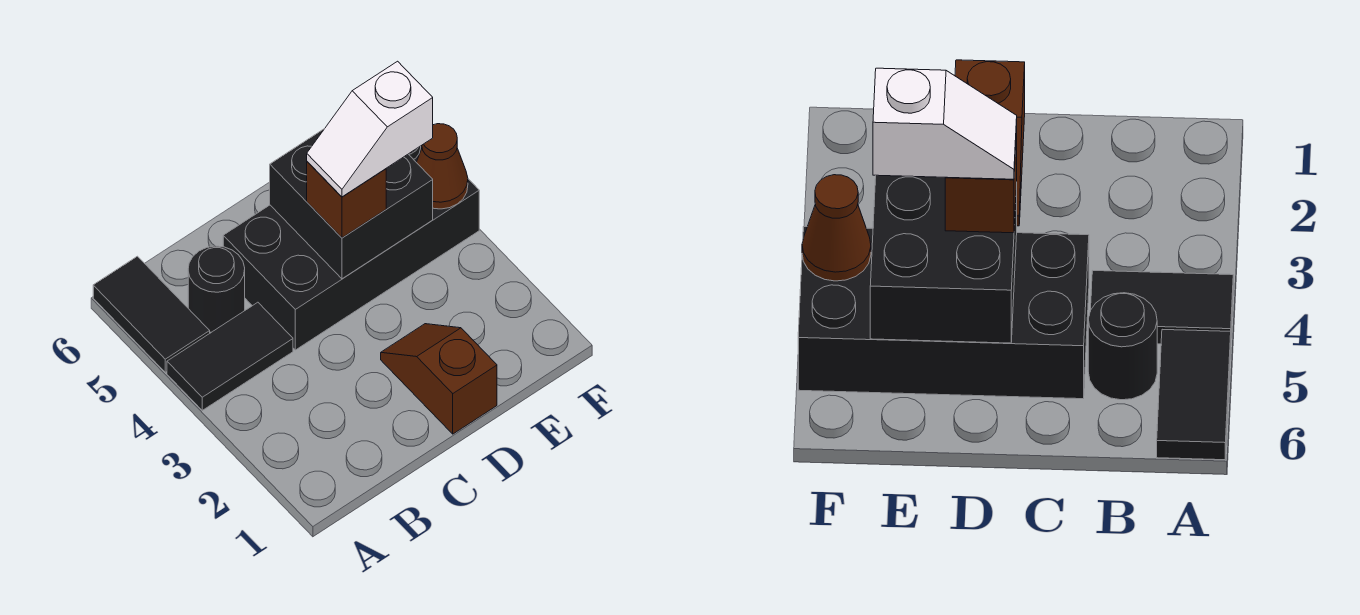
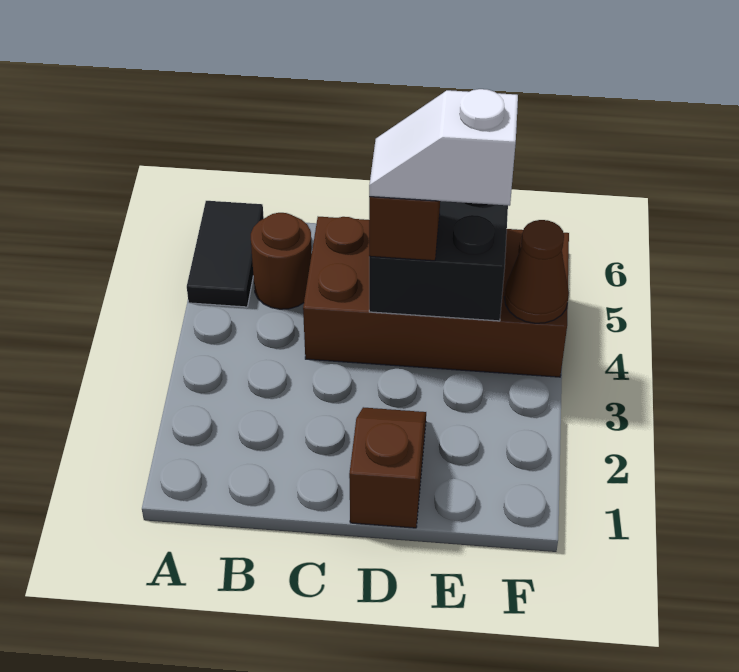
black 1x2 tile [167,302,293,410] -> none
black 1x1 round brick [188,246,245,332] -> brown 1x1 round brick [251,213,312,309]
black 2x4 brick [223,145,479,350] -> brown 2x4 brick [303,217,569,377]

